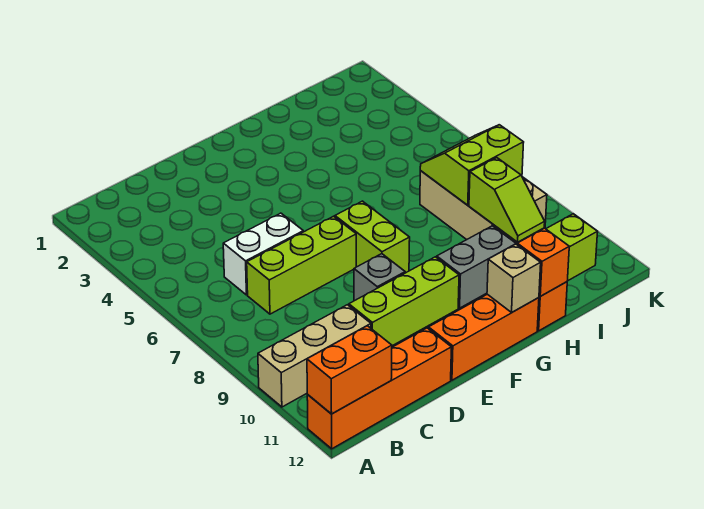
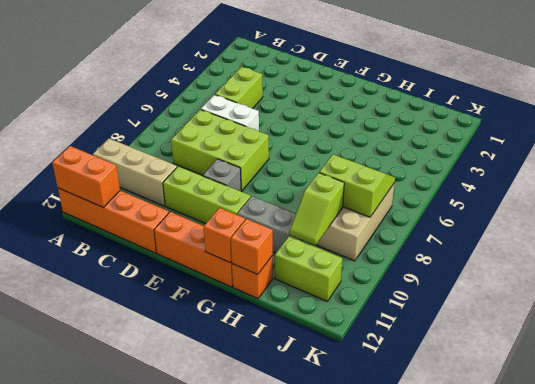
lime 1x3 brick [247,216,356,314] -> lime 2x3 brick [171,109,269,191]
lime 1x2 brick [335,201,410,273] -> lime 1x2 brick moved to [215,67,263,109]
tan 1x1 brick [487,244,541,312] -> orange 1x1 brick [204,208,245,263]

